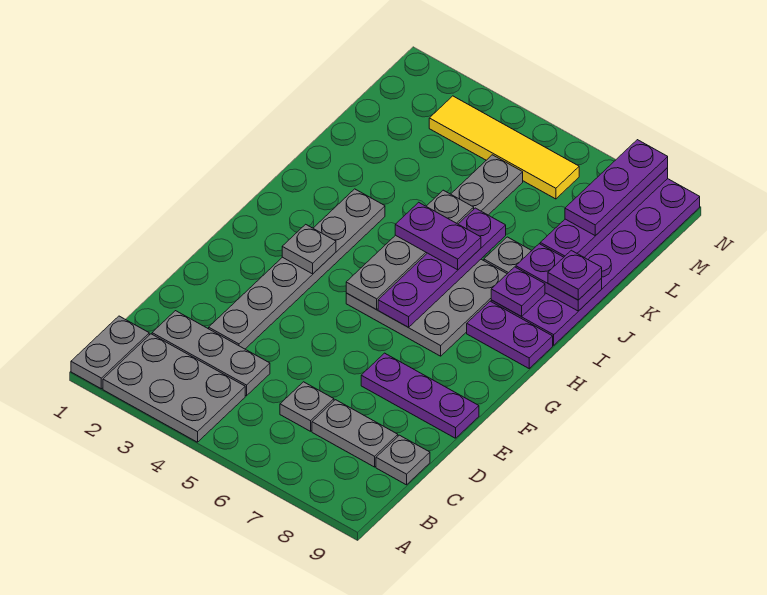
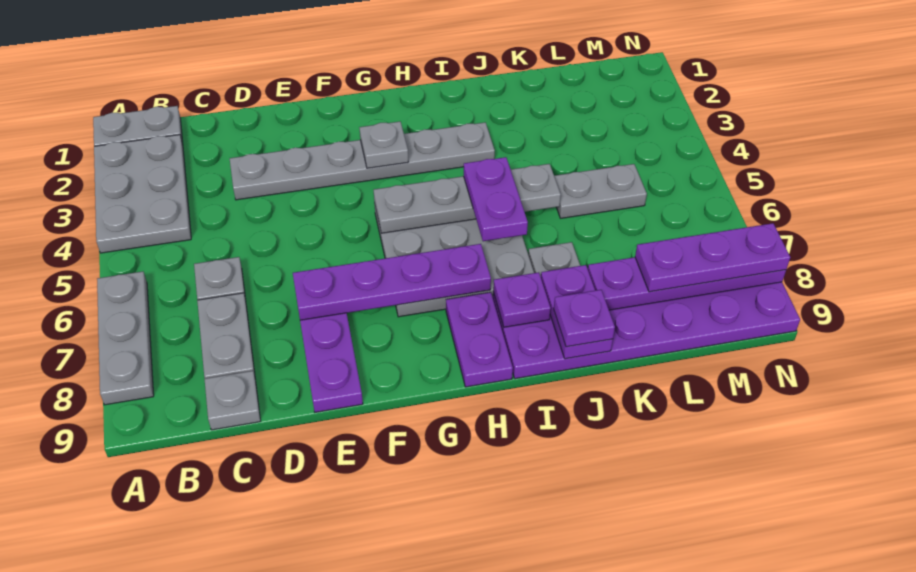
grey 1x3 plate [152,311,270,396] -> grey 1x3 plate moved to [97,271,154,405]
purple 1x4 plate [378,208,506,327] -> purple 1x4 plate moved to [293,244,491,320]
yellow 1x4 tile [429,96,579,199] -> none

